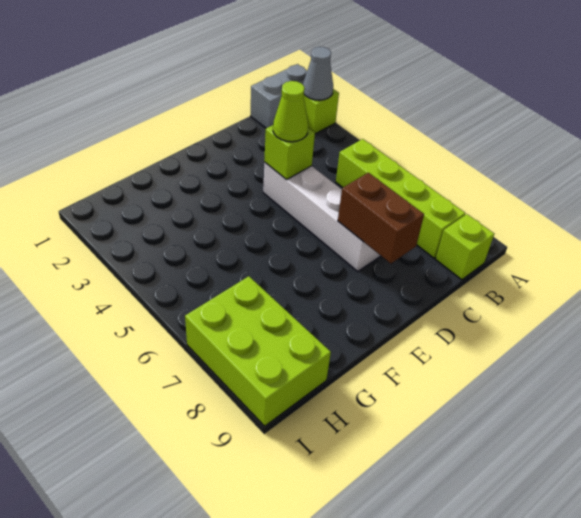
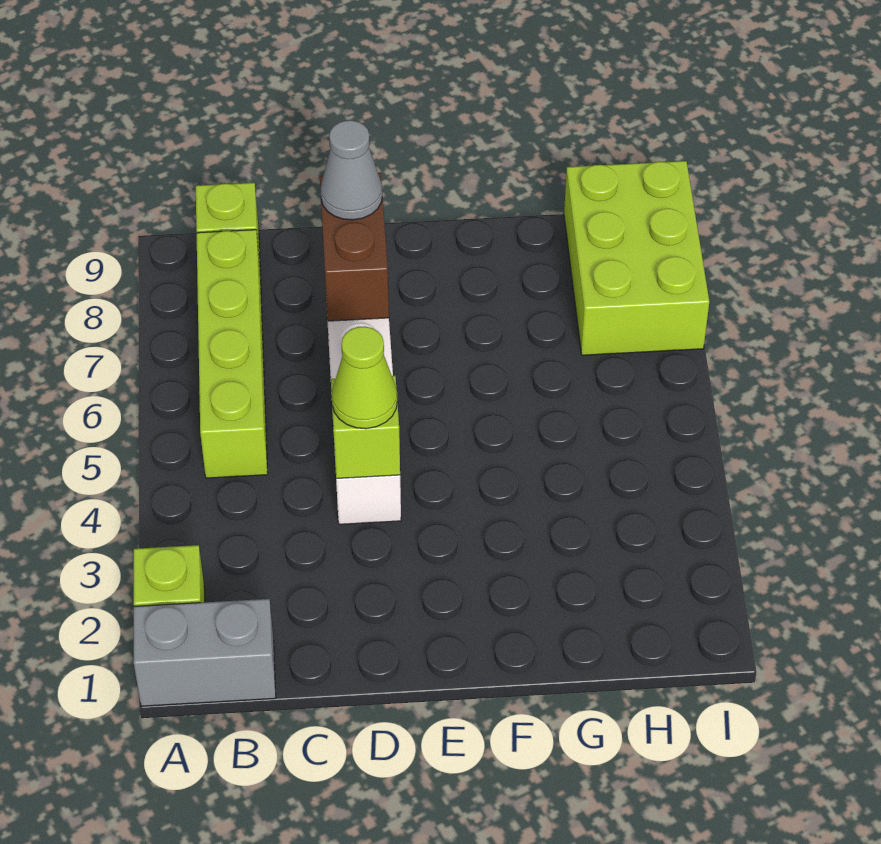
grey 1x1 cone [303,47,333,100] -> grey 1x1 cone moved to [320,120,382,220]

